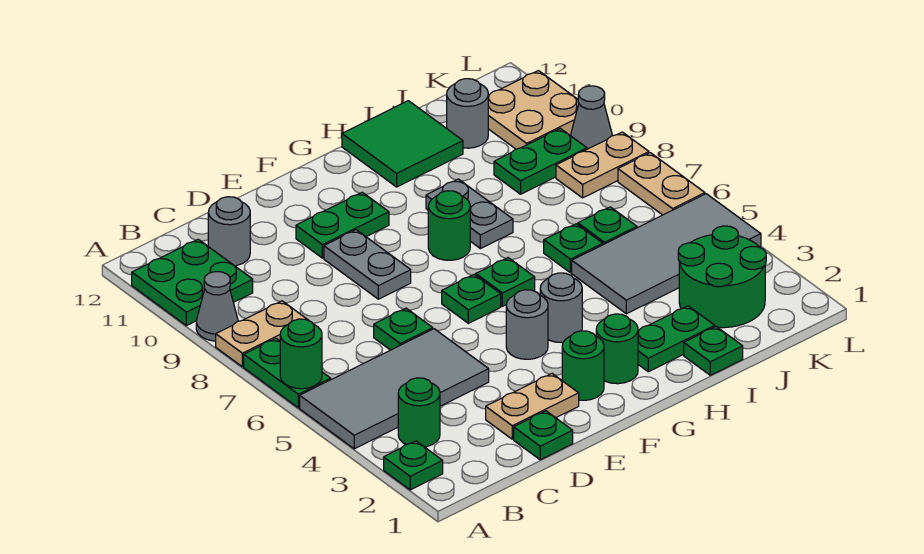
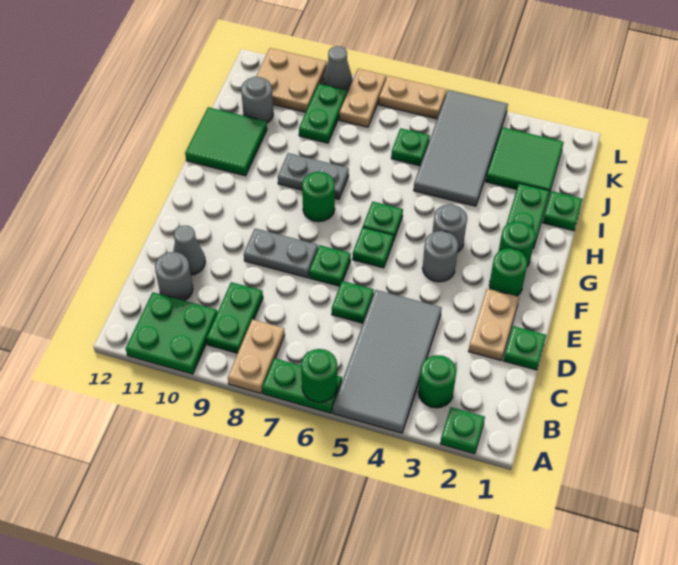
grey 1x1 cone [196,272,238,341] -> grey 1x1 cone moved to [173,226,205,275]
green 1x2 plate [296,192,389,258] -> green 1x2 plate moved to [206,282,263,353]
green 1x1 plate [544,224,603,273] -> green 1x1 plate moved to [309,245,351,286]
green 2x2 round brick [678,226,766,328] -> green 2x2 tile [486,127,564,193]

